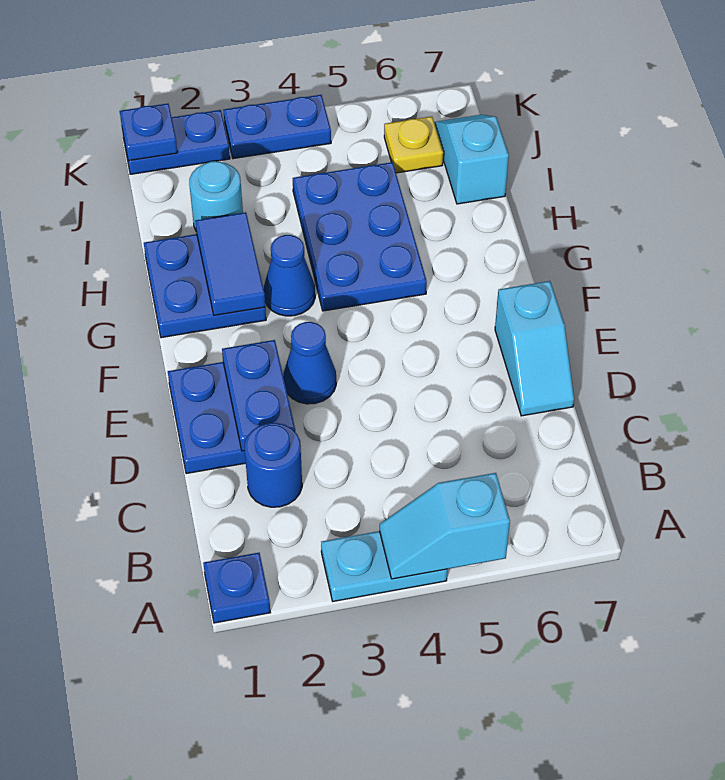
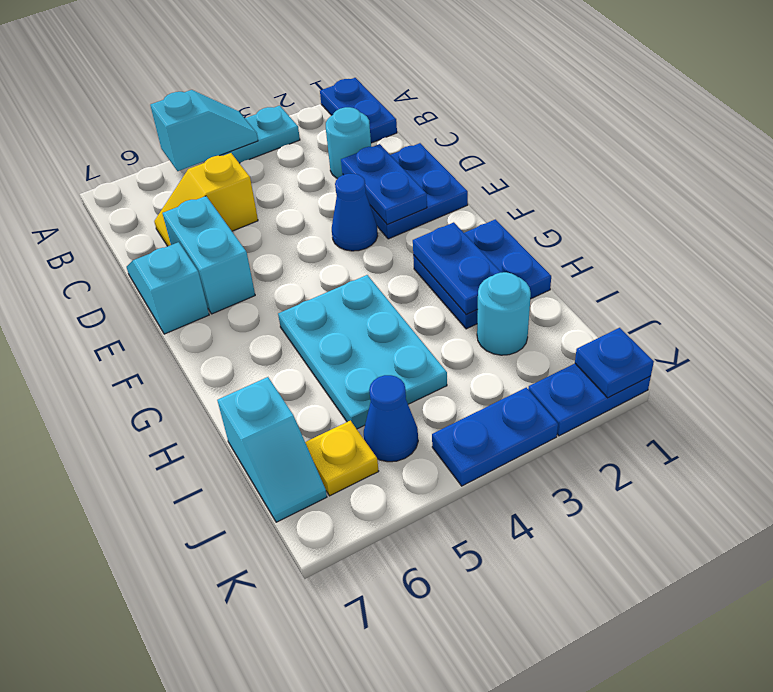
blue 1x1 plate [203,553,270,623] -> blue 1x2 plate [320,78,397,143]
blue 1x1 round brick [245,423,302,507] -> cyan 1x1 round brick [326,107,371,179]
none -> yellow 1x2 slope [154,153,258,246]
none -> cyan 1x2 brick [163,196,255,314]
blue 1x2 tile [195,212,265,315] -> blue 1x2 plate [413,222,501,315]
blue 1x1 cone [264,235,315,316] -> blue 1x1 cone moved to [364,375,418,462]
blue 2x3 plate [293,162,427,311] -> cyan 2x3 plate [278,275,447,429]

